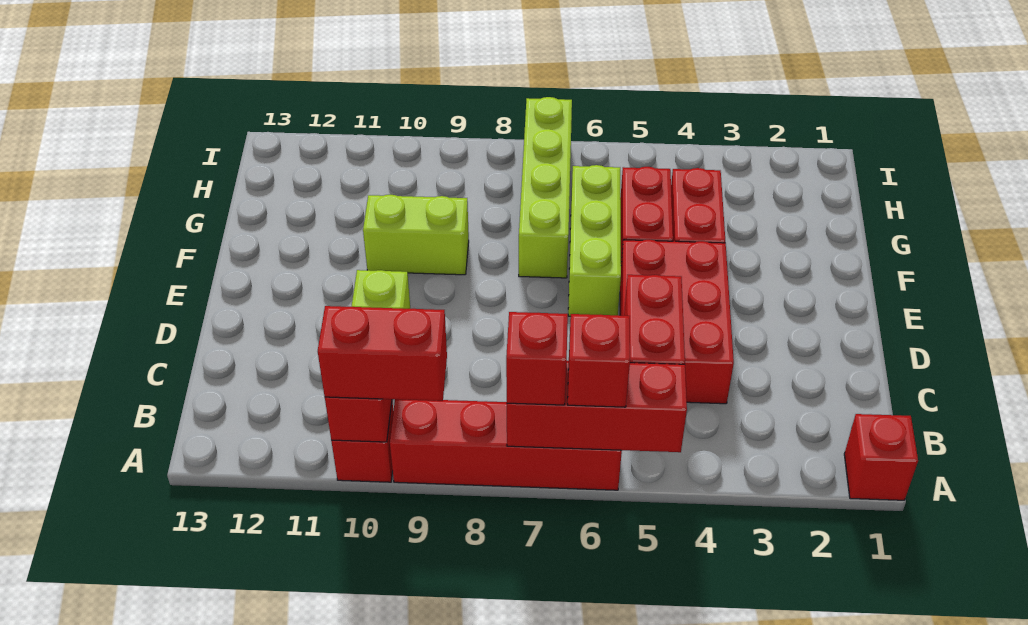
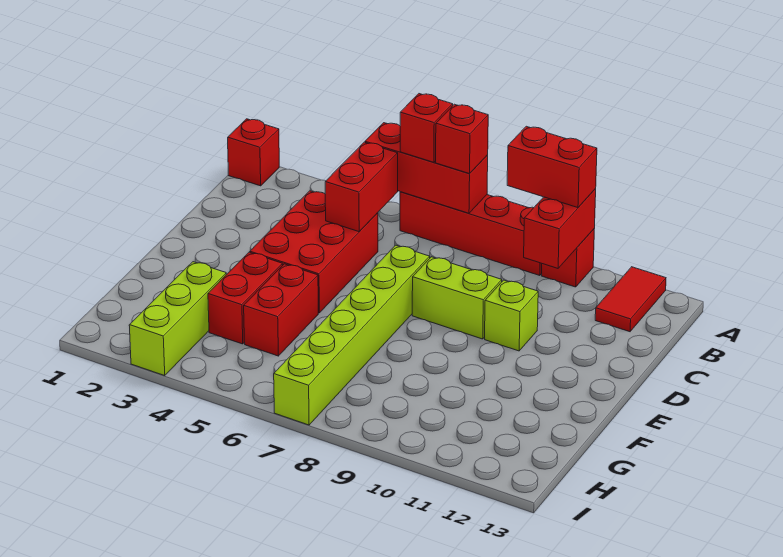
none -> red 1x2 tile [595,267,666,332]
lime 1x3 brick [568,165,621,316] -> lime 1x3 brick moved to [129,262,226,376]
lime 1x4 brick [519,97,572,278] -> lime 1x6 brick [274,245,430,425]
lime 1x2 brick [363,195,469,275] -> lime 1x2 brick moved to [412,257,502,339]

